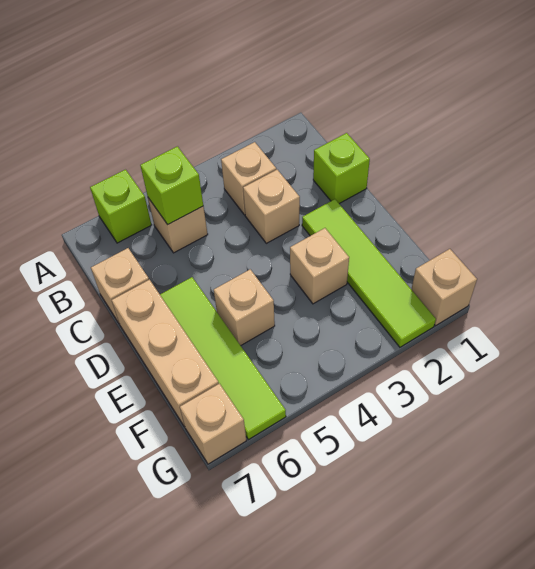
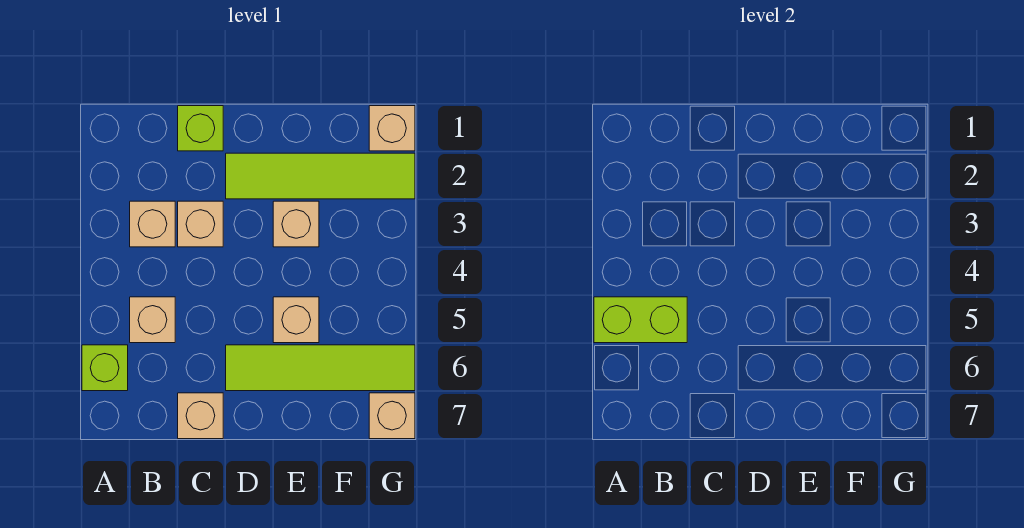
lime 1x1 brick [140,146,203,225] -> lime 1x2 brick [594,297,687,343]
tan 1x3 brick [112,280,219,427] -> none

